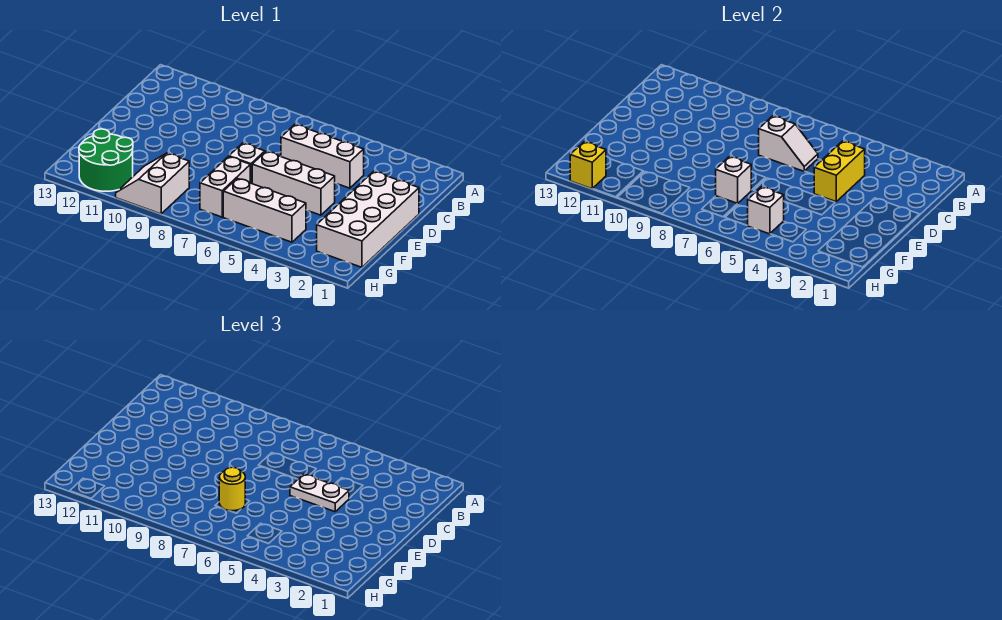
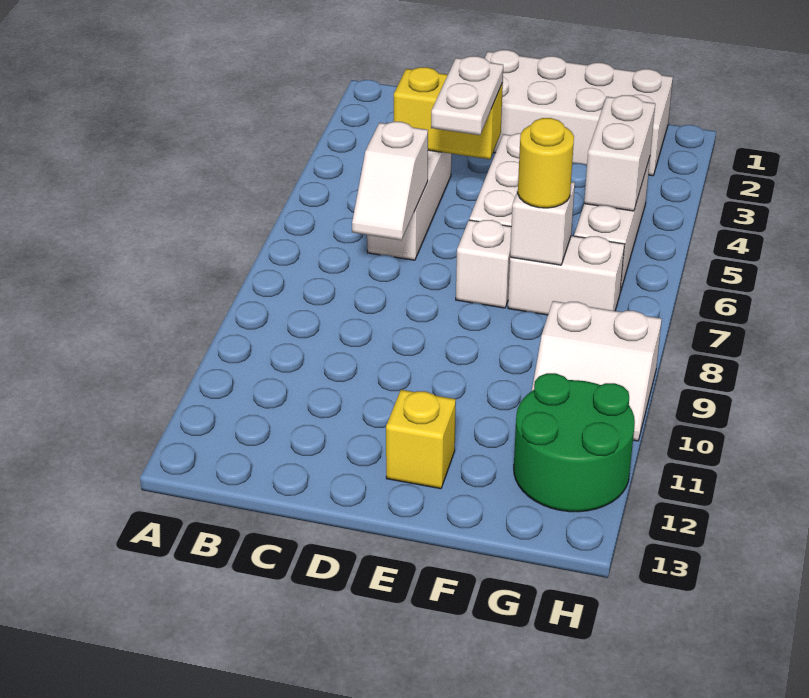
white 1x2 slope [759,116,818,171] -> white 1x2 slope turned to [352,122,428,240]
white 1x1 brick [748,187,784,234] -> white 1x2 brick [584,95,655,211]
yellow 1x1 brick [570,142,606,189] -> yellow 1x1 brick moved to [386,390,456,489]

